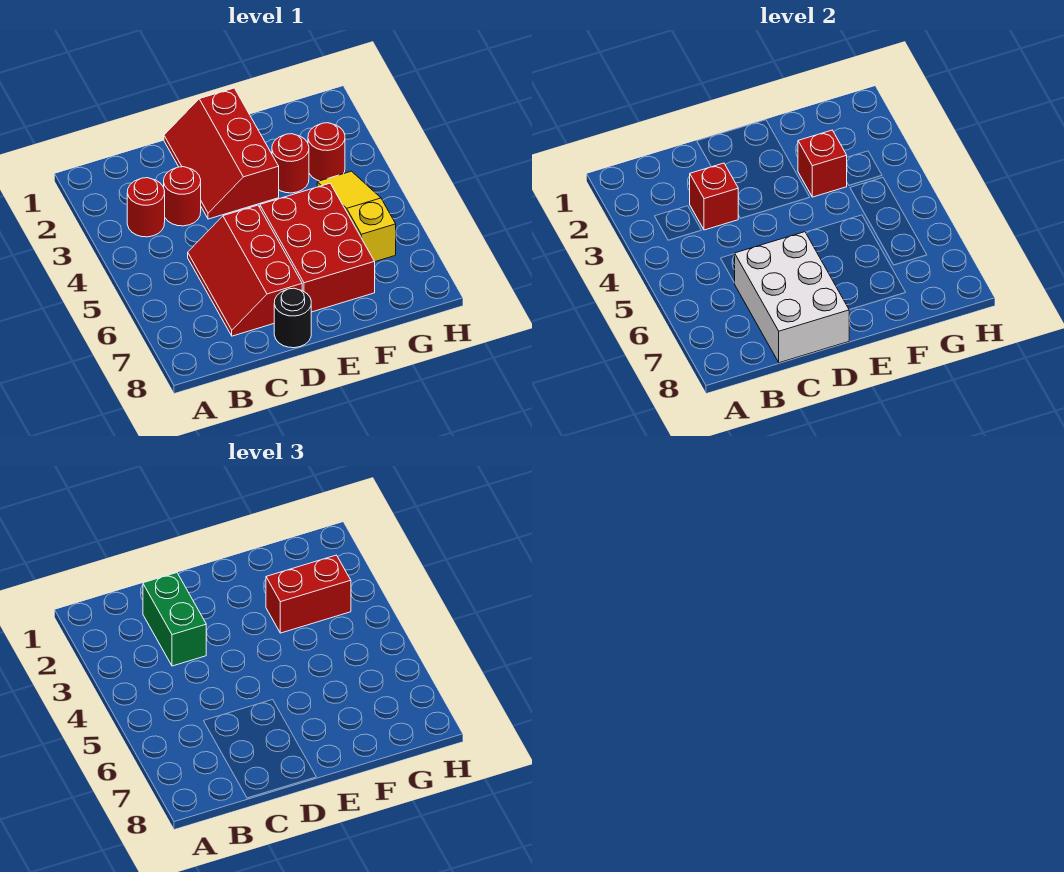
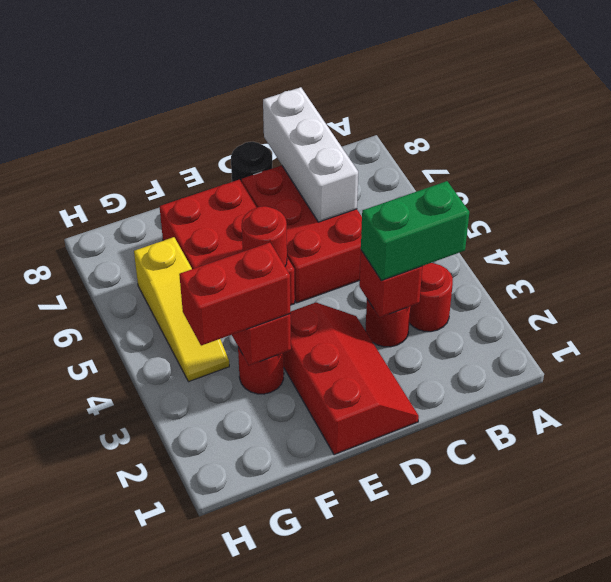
green 1x2 brick [143,573,206,666] -> green 1x2 brick turned to [361,181,469,281]
red 2x3 slope [188,205,302,336] -> red 2x3 brick [242,165,362,303]
white 2x3 brick [735,232,849,363] -> white 1x3 brick [263,87,358,222]
red 1x1 round brick [308,123,345,181] -> red 1x1 round brick moved to [242,206,287,266]

